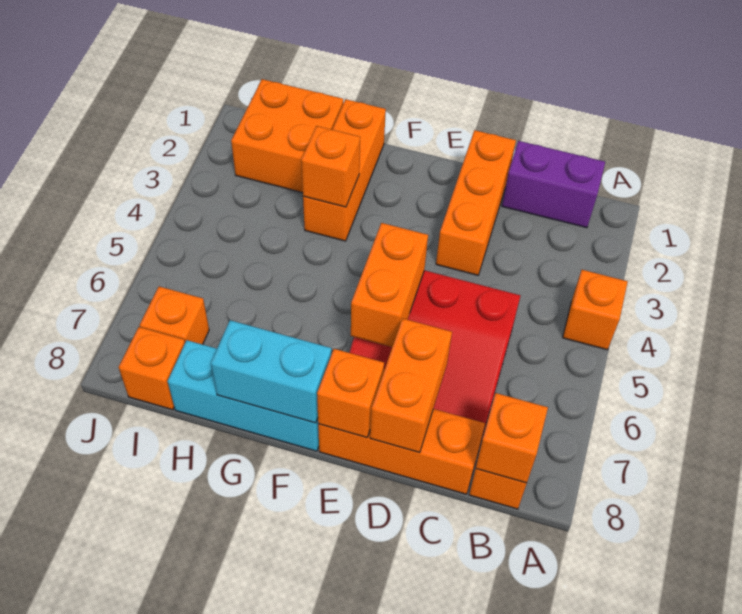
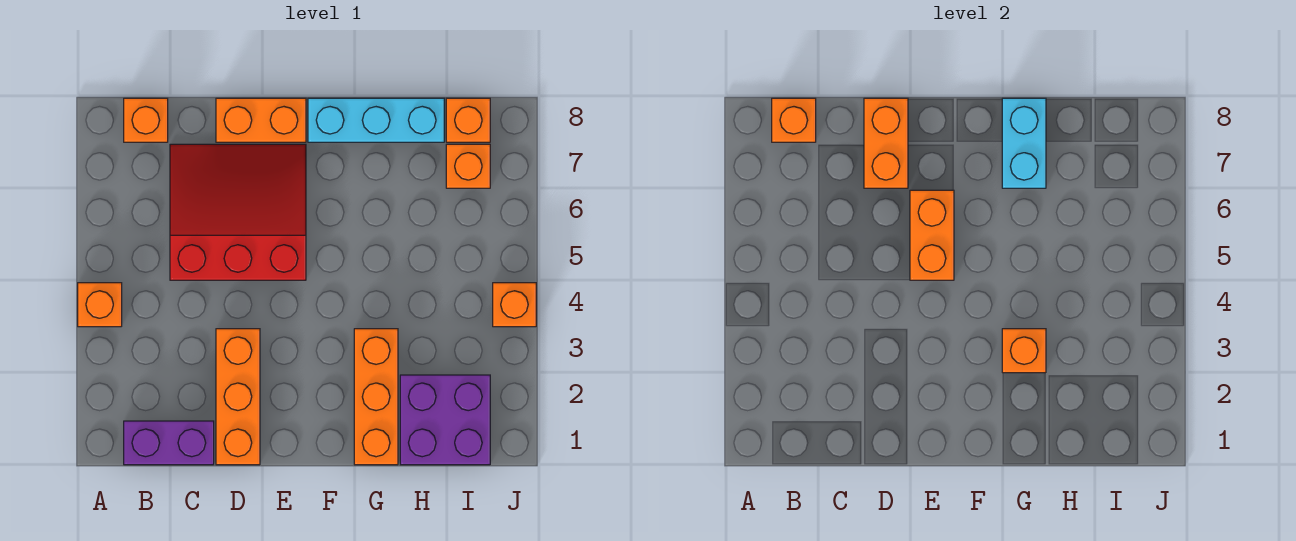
orange 1x3 brick [318,409,485,494] -> orange 1x2 brick [216,98,306,142]
orange 1x1 brick [317,349,384,438] -> orange 1x1 brick moved to [493,283,536,327]
cyan 1x2 brick [211,320,331,423] -> cyan 1x2 brick turned to [1002,98,1046,188]
orange 2x2 brick [231,79,343,193] -> purple 2x2 brick [400,375,490,465]

